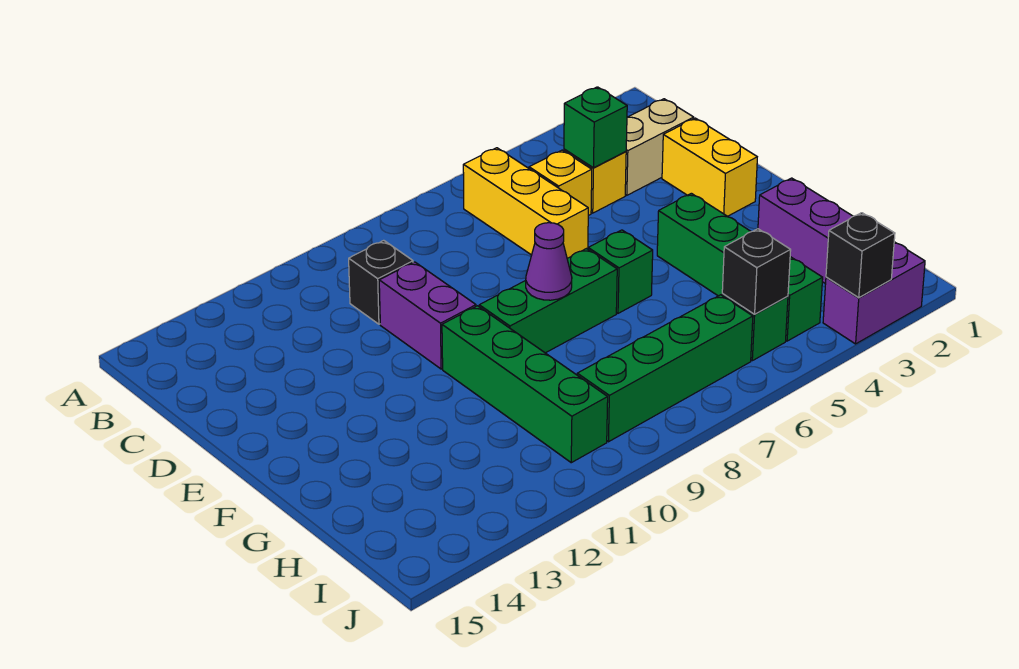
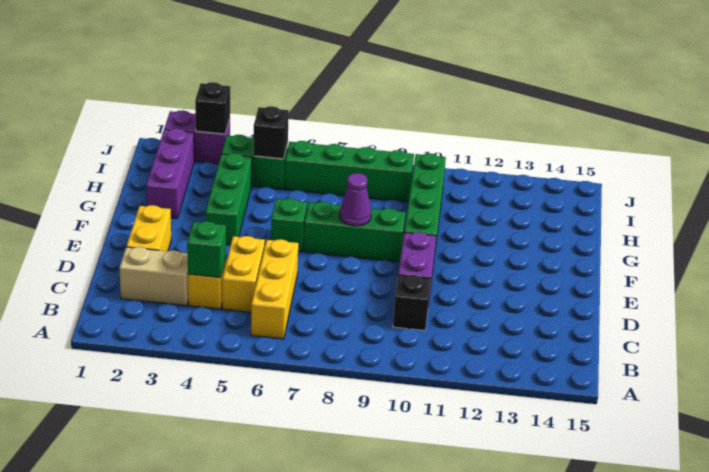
yellow 1x1 brick [529,150,592,216] -> yellow 1x2 brick [222,236,265,312]

